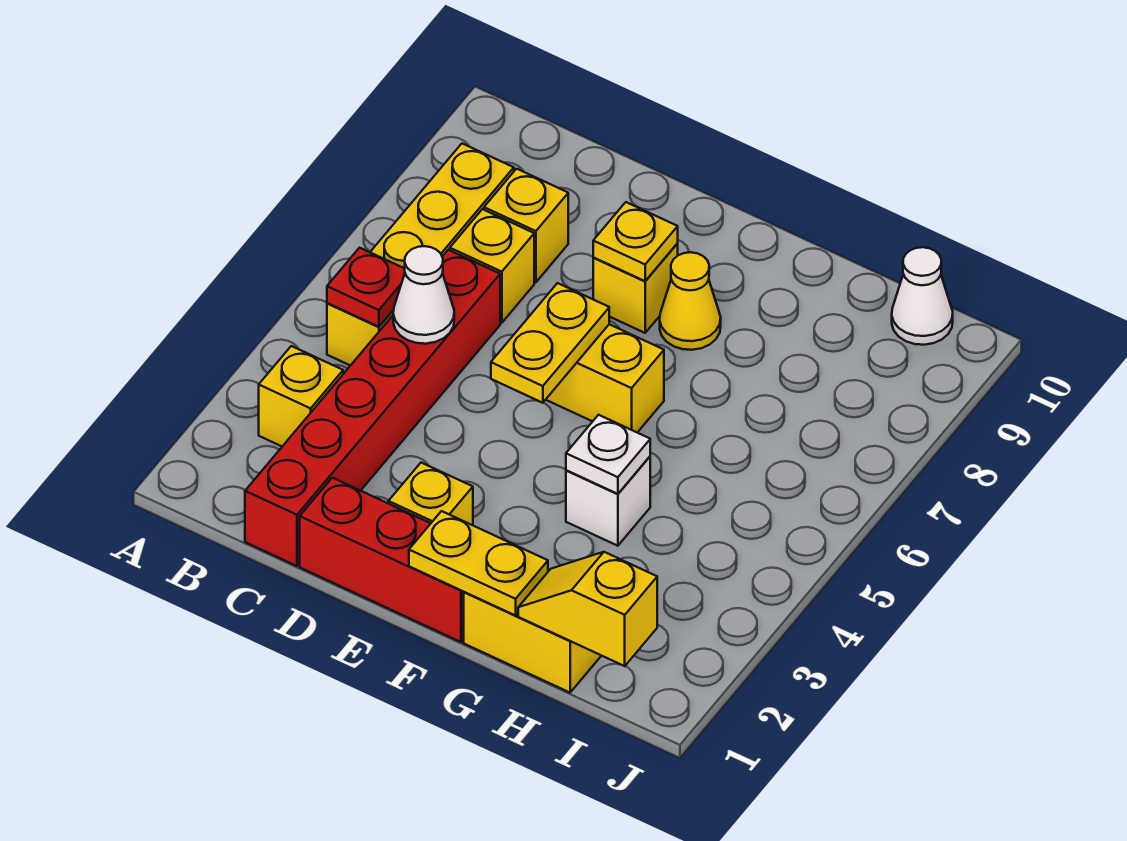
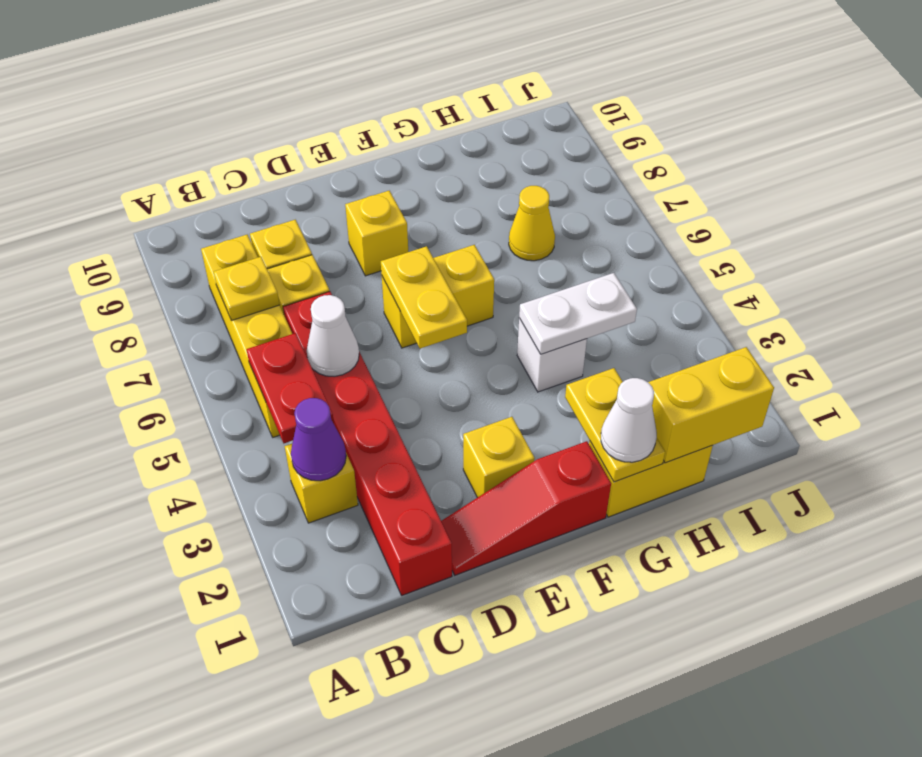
none -> purple 1x1 cone [291,398,346,481]
red 1x1 plate [327,248,405,327] -> red 1x2 plate [246,333,334,443]
red 1x3 brick [300,478,464,642] -> red 1x3 slope [441,441,611,575]
yellow 1x1 plate [593,202,678,281] -> yellow 1x1 plate moved to [214,257,279,321]
yellow 1x2 plate [409,511,548,616] -> yellow 1x2 plate turned to [565,368,665,482]
yellow 1x1 cone [660,252,721,350] -> yellow 1x1 cone moved to [509,186,555,261]
white 1x1 plate [566,415,650,494] -> white 1x2 plate [519,273,637,354]
yellow 1x2 slope [518,552,657,666] -> yellow 1x2 brick [648,347,774,463]
white 1x1 cone [892,247,953,345] -> white 1x1 cone moved to [601,378,657,462]

